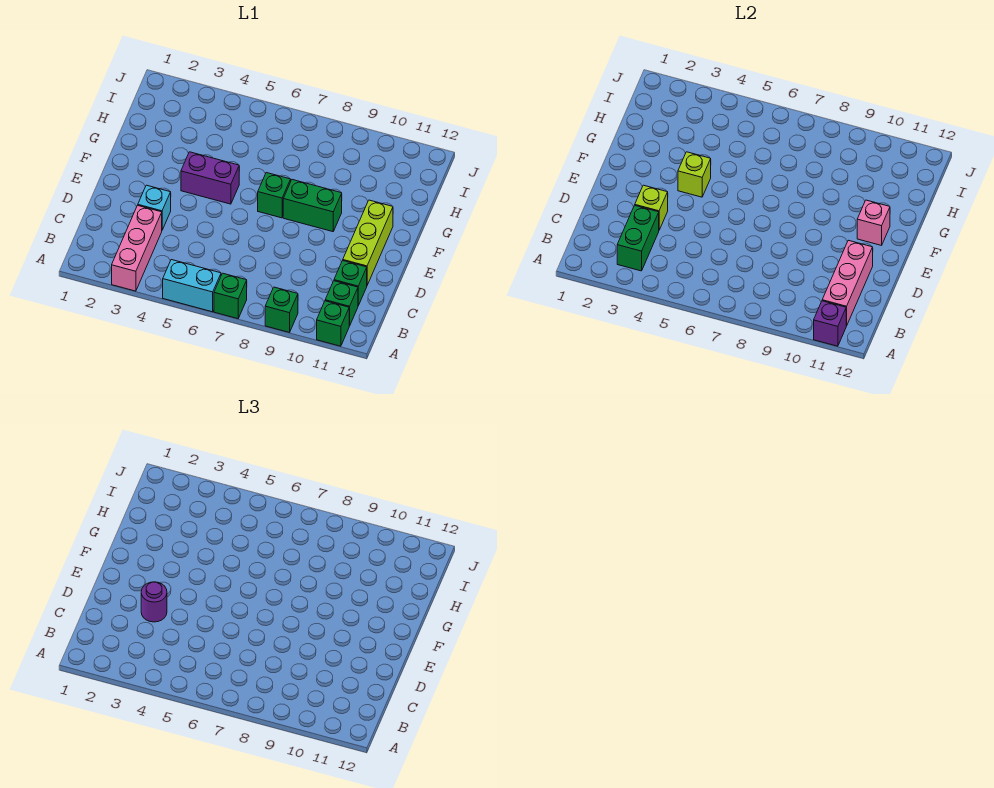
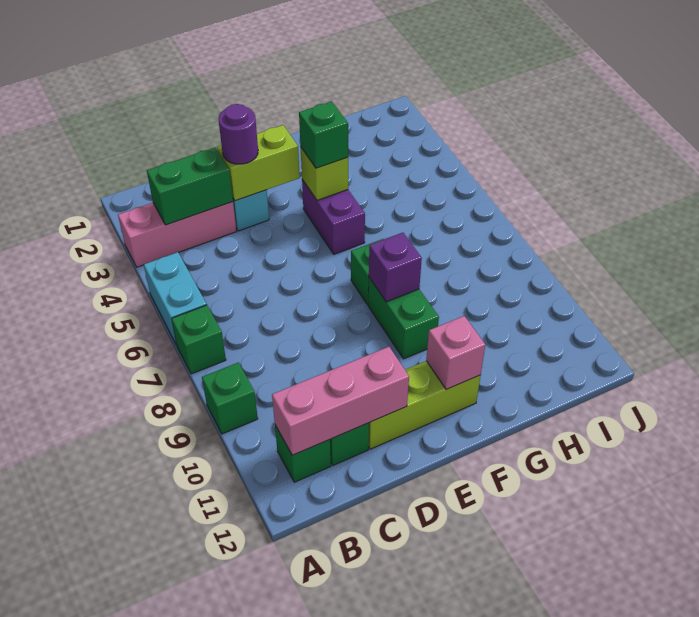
green 1x1 brick [317,301,349,346] -> green 1x1 brick moved to [299,101,348,168]
purple 1x1 brick [814,301,846,346] -> purple 1x1 brick moved to [369,233,422,302]
lime 1x1 brick [635,185,668,230] -> lime 1x2 brick [217,125,300,201]

